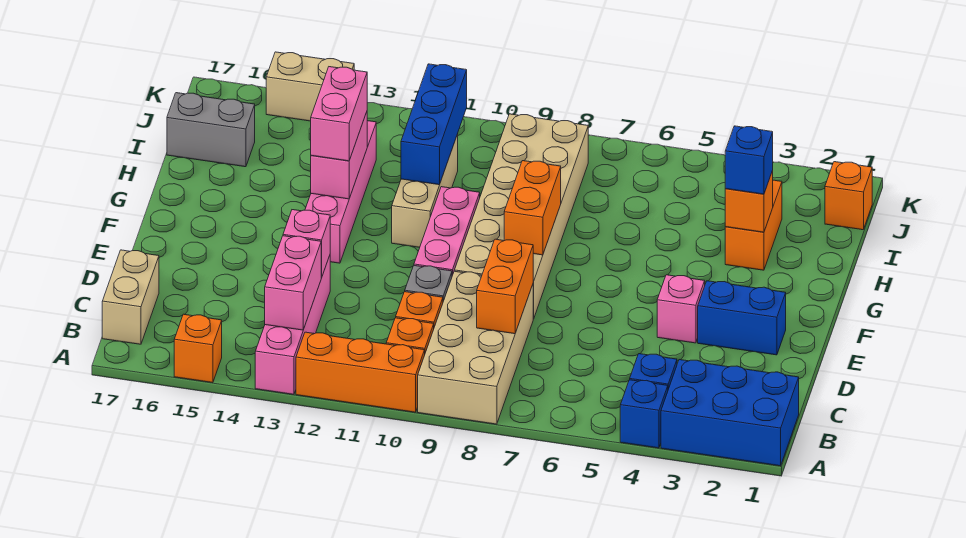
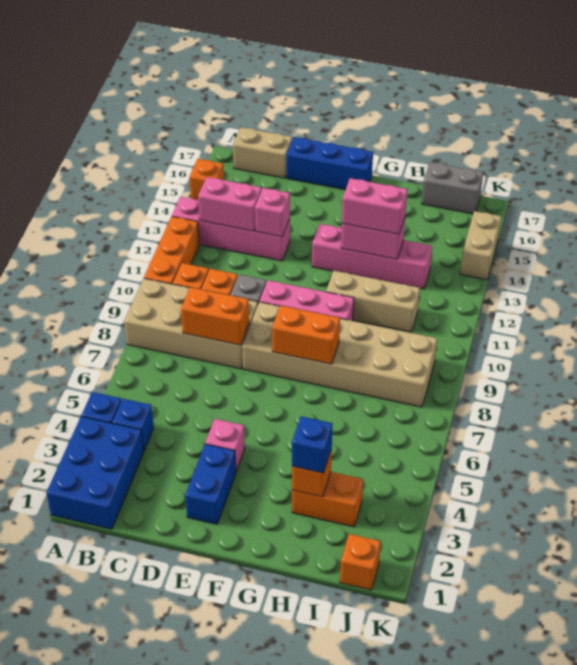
blue 1x3 brick [401,64,467,185] -> blue 1x3 brick moved to [287,137,373,190]
grey 1x2 brick [167,93,255,167] -> grey 1x2 brick turned to [422,162,483,214]

